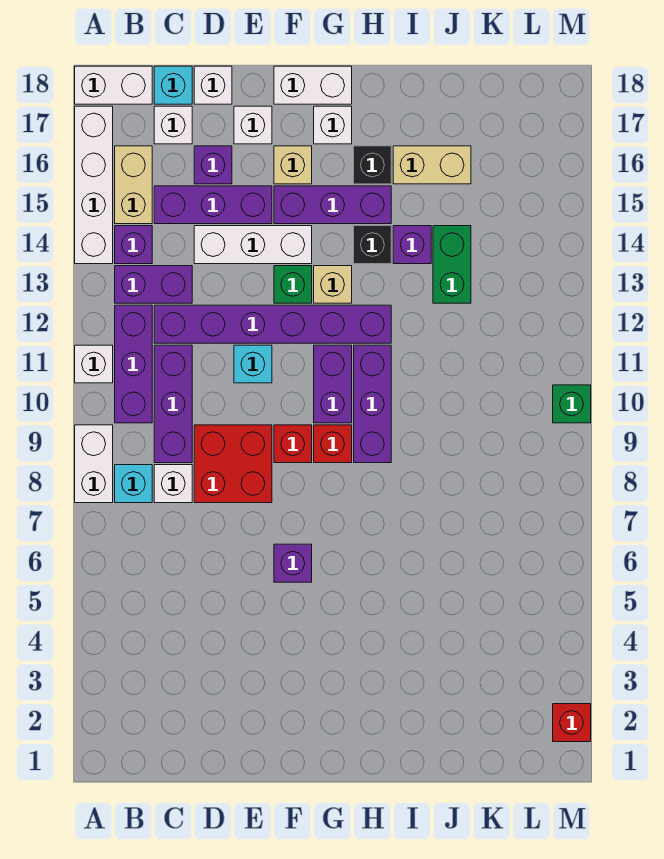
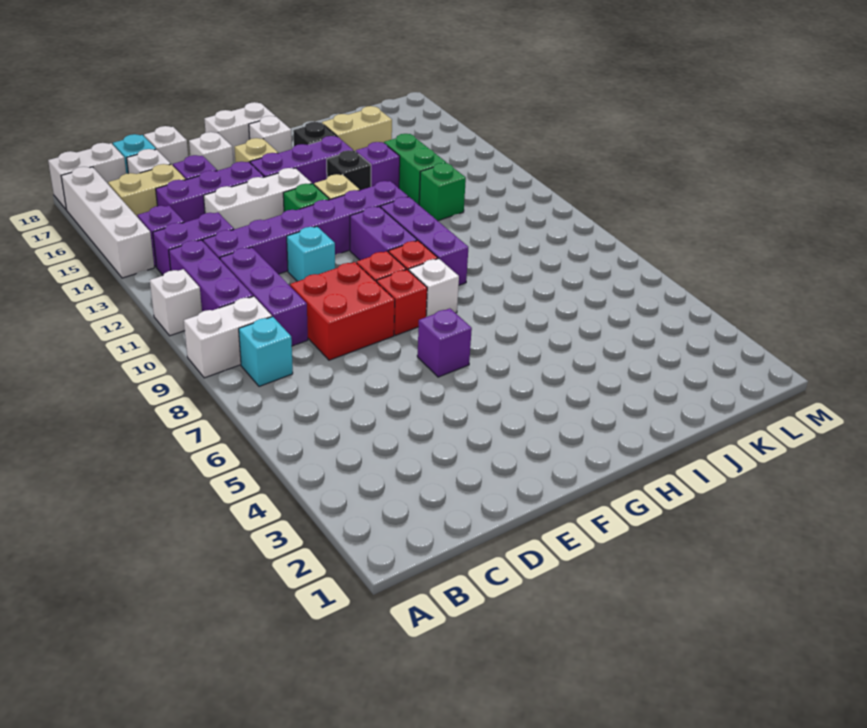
white 1x2 brick [75,425,113,503] -> white 1x2 brick turned to [184,296,272,378]
tan 1x2 brick [115,146,152,224] -> tan 1x2 brick turned to [108,164,186,217]
white 1x1 brick [154,465,192,503] -> white 1x1 brick moved to [409,259,459,317]
red 1x1 brick [553,704,591,742] -> red 1x1 brick moved to [377,270,427,335]
green 1x1 brick [553,385,591,423] -> green 1x1 brick moved to [419,163,466,221]

